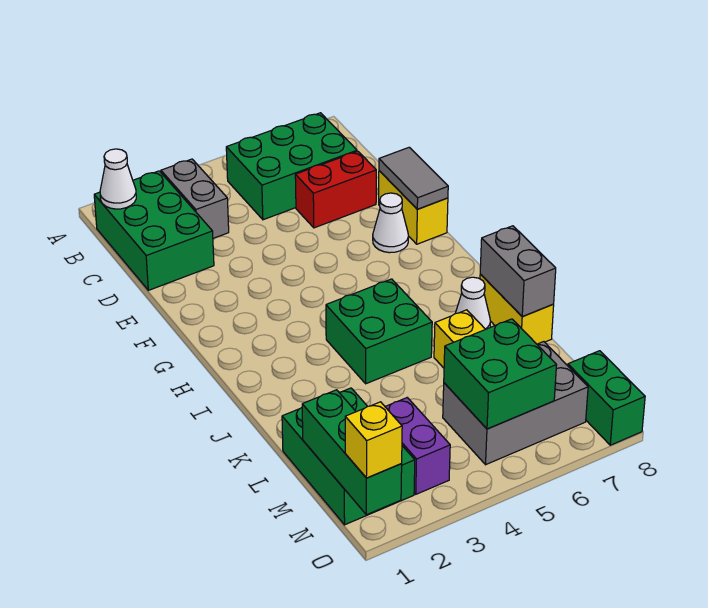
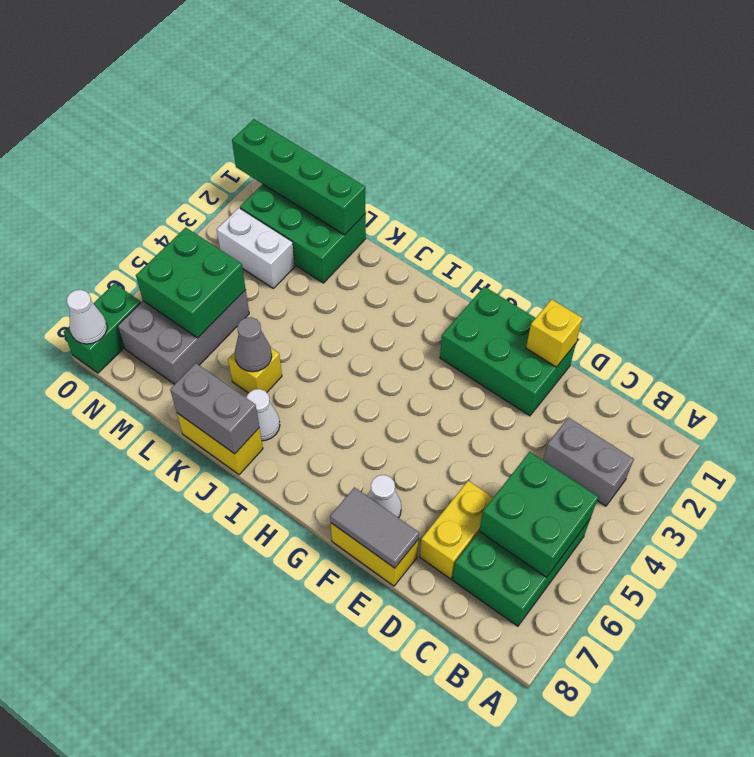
green 2x3 brick [94,171,214,290] -> green 2x3 brick moved to [440,286,576,416]
white 1x1 cone [100,149,136,209] -> white 1x1 cone moved to [67,290,107,344]
red 1x2 brick [295,151,376,228] -> yellow 1x2 brick [420,481,493,579]
green 2x2 brick [326,279,432,384] -> green 2x2 brick moved to [479,452,598,577]
none -> grey 1x1 cone [235,317,272,372]
green 1x3 brick [302,390,402,515] -> green 1x4 brick [232,119,366,235]
purple 1x2 brick [385,398,450,494] -> white 1x2 brick [217,208,295,288]
green 1x2 brick [568,351,645,445] -> green 1x2 brick turned to [64,283,141,373]
yellow 1x1 brick [345,402,402,478] -> yellow 1x1 brick moved to [526,299,583,367]

